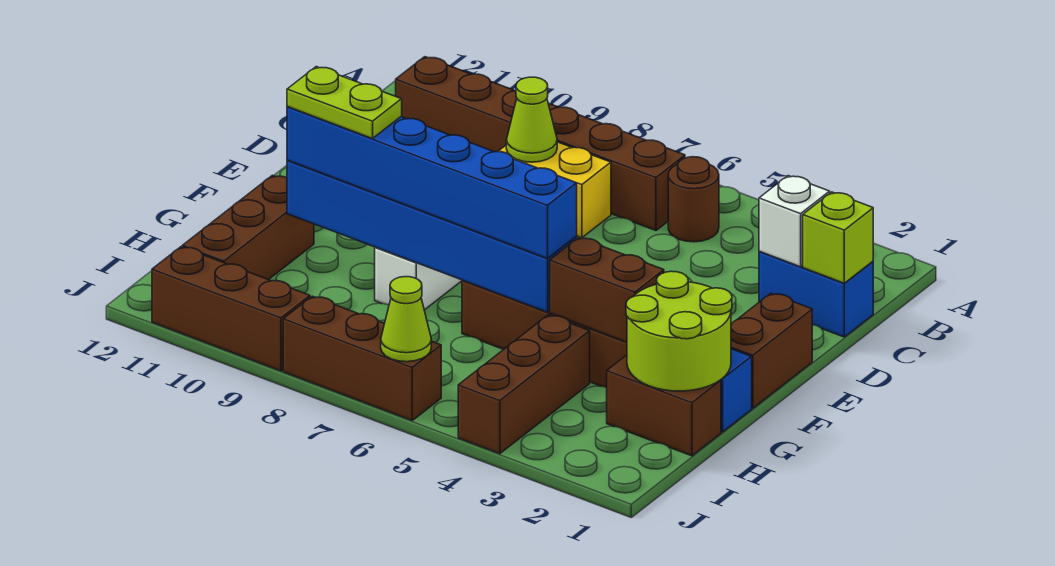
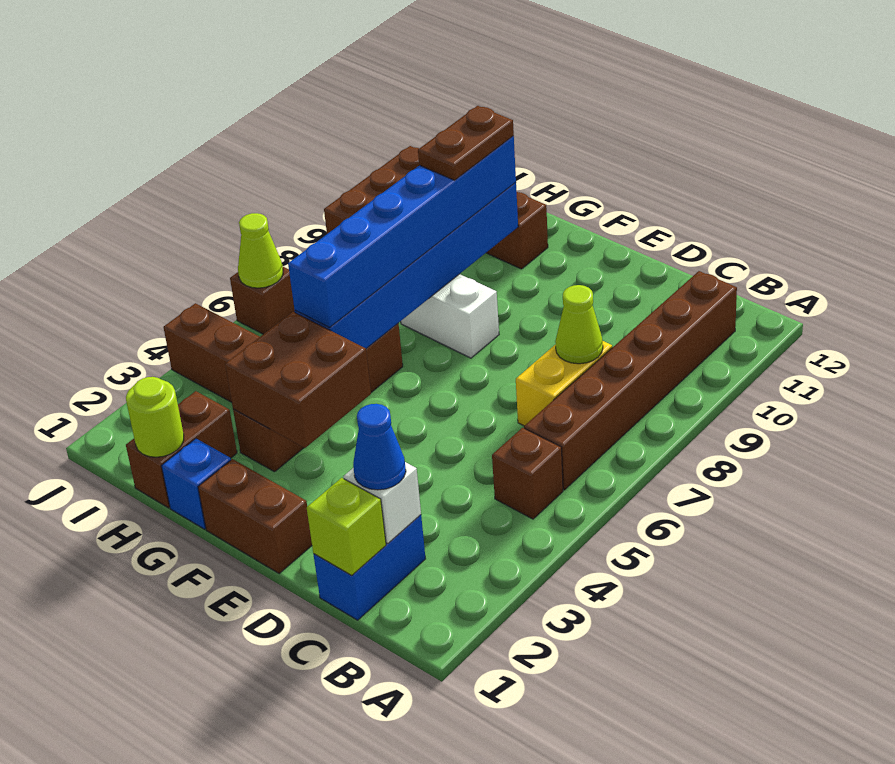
brown 1x1 round brick [668,157,719,242] -> brown 1x1 brick [492,428,563,519]
none -> blue 1x1 cone [353,404,406,490]
lime 2x2 round brick [626,271,732,391] -> lime 1x1 round brick [126,377,184,457]
brown 1x2 brick [550,237,664,342] -> brown 2x2 brick [225,312,371,448]
lime 1x2 plate [287,67,402,139] -> brown 1x2 plate [418,106,514,180]
brown 1x3 brick [283,296,441,420] -> brown 1x1 brick [230,267,295,334]

